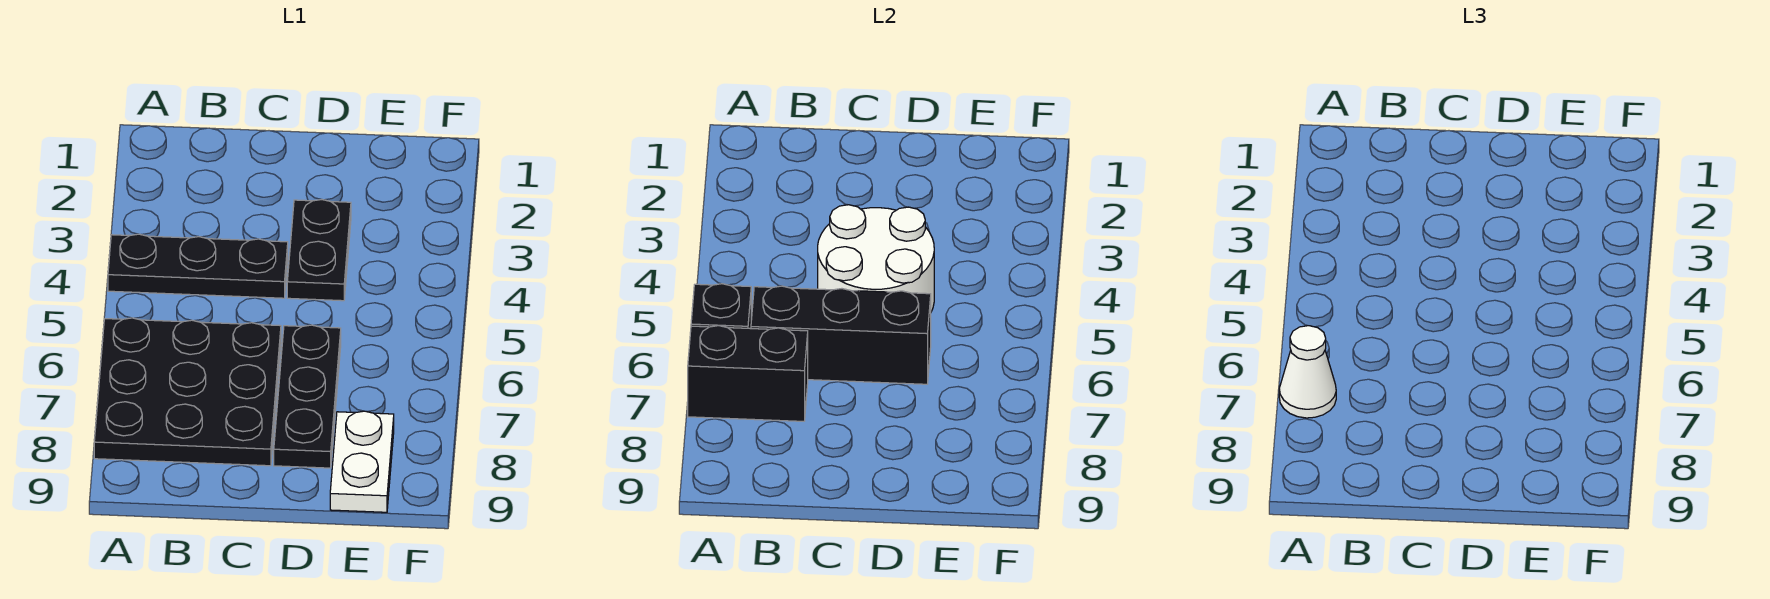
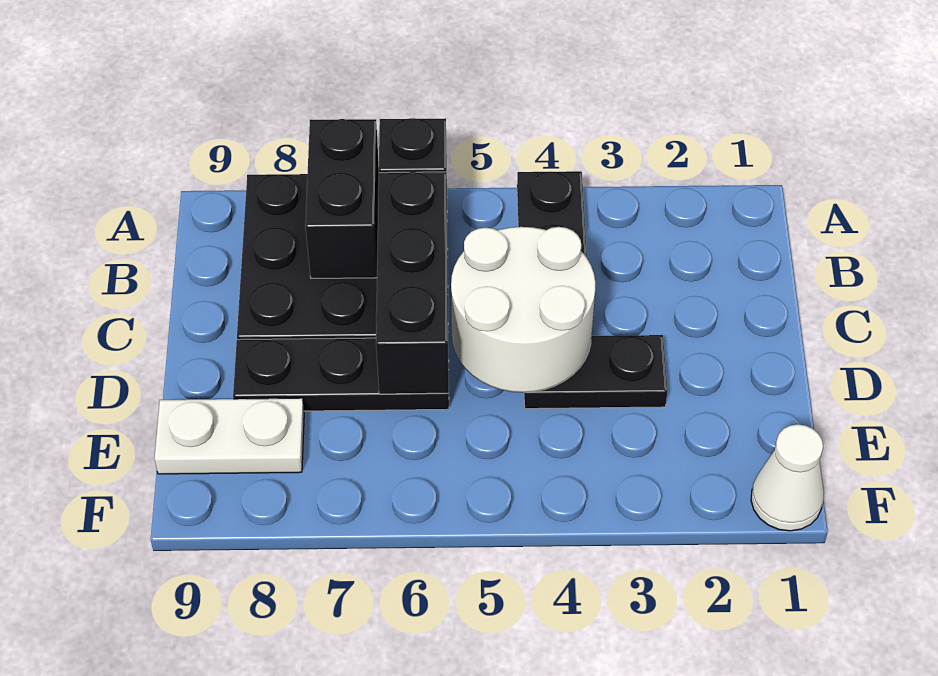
white 1x1 cone [1279,326,1336,418] -> white 1x1 cone moved to [751,424,824,531]

